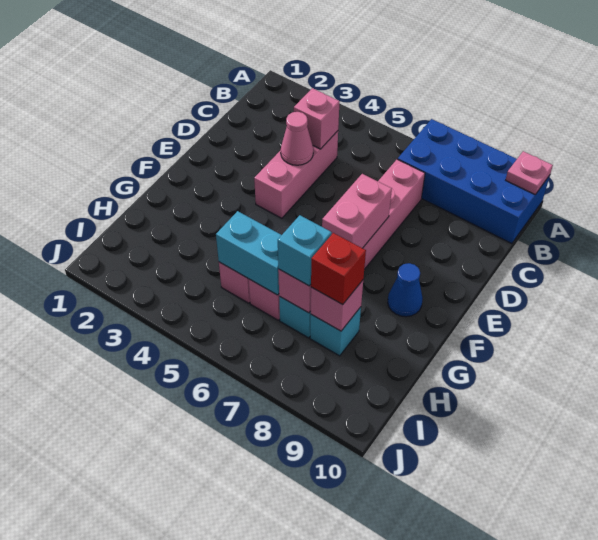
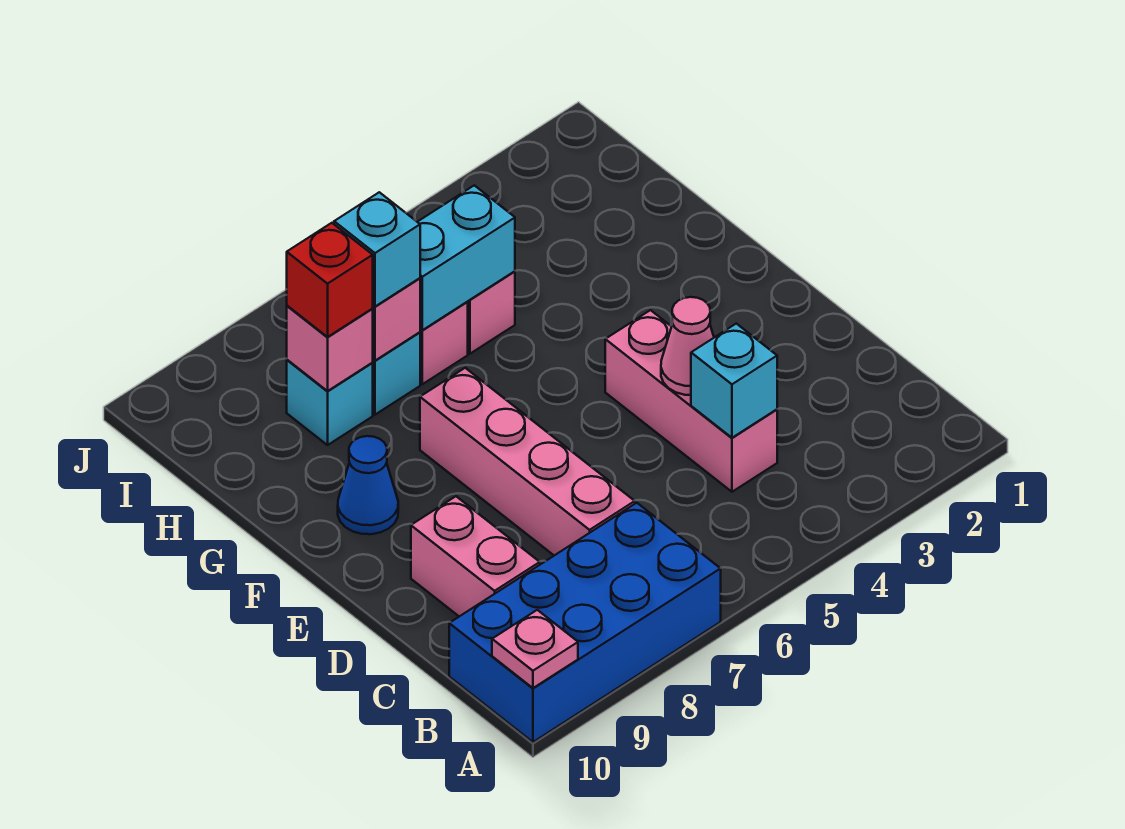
pink 1x1 brick [294,88,340,149] -> cyan 1x1 brick [691,324,777,438]
pink 1x2 brick [322,174,392,248] -> pink 1x2 brick moved to [411,496,540,616]

